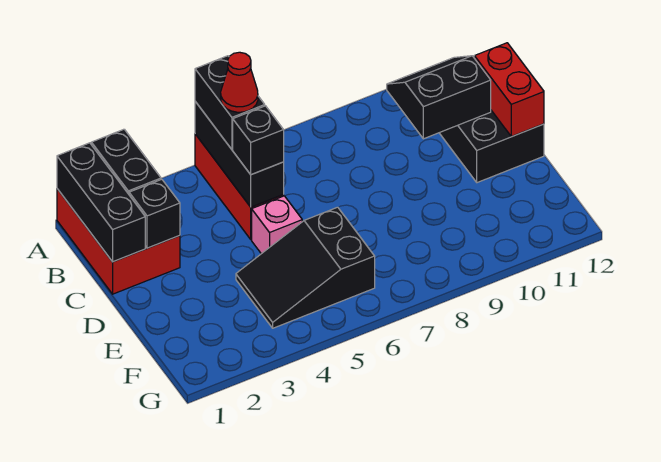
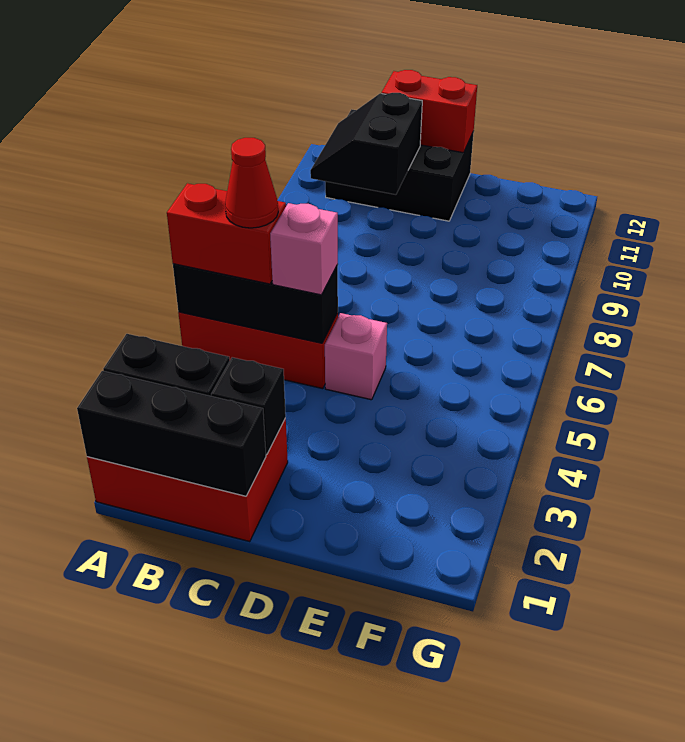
black 1x2 brick [195,56,265,149] -> red 1x2 brick [167,183,286,284]
black 1x1 brick [233,106,284,175] -> pink 1x1 brick [270,203,338,295]
black 2x3 slope [236,207,375,328] -> none

